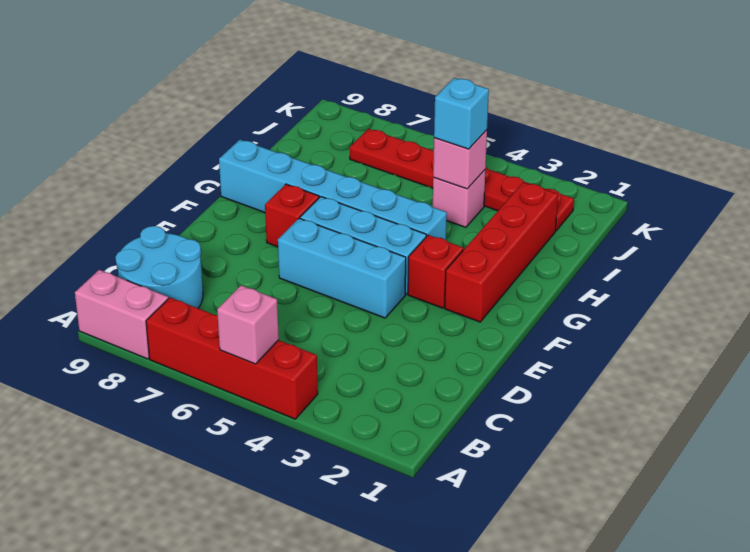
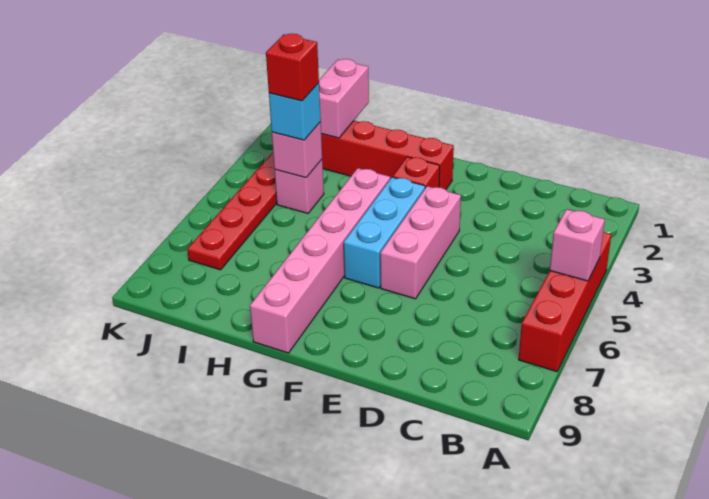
pink 1x2 brick [75,270,168,359] -> pink 1x2 brick moved to [319,59,369,138]
cyan 2x2 round brick [115,226,203,308] -> none
cyan 1x3 brick [278,218,406,318] -> pink 1x3 brick [380,186,461,299]
red 1x1 brick [265,184,319,247] -> red 1x1 brick moved to [266,34,319,101]
cyan 1x6 brick [219,140,447,240] -> pink 1x6 brick [250,168,390,353]

